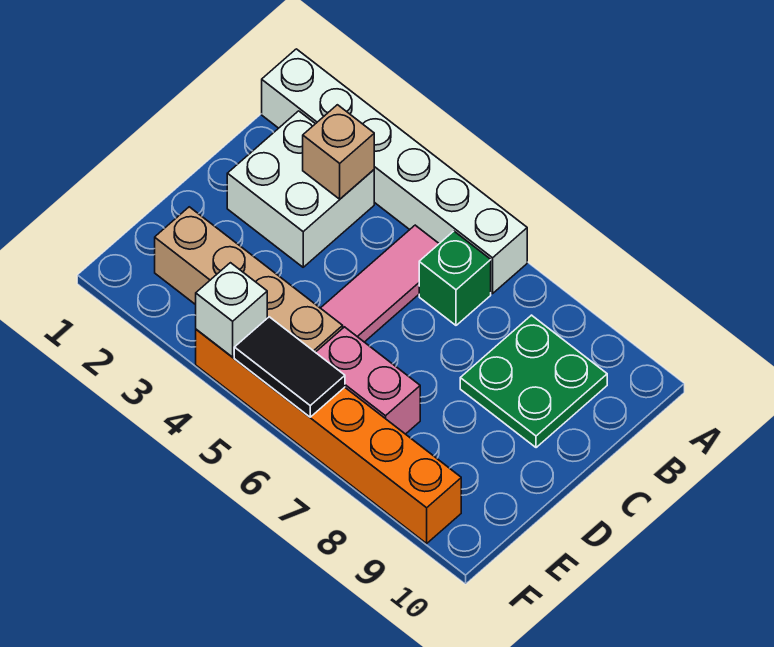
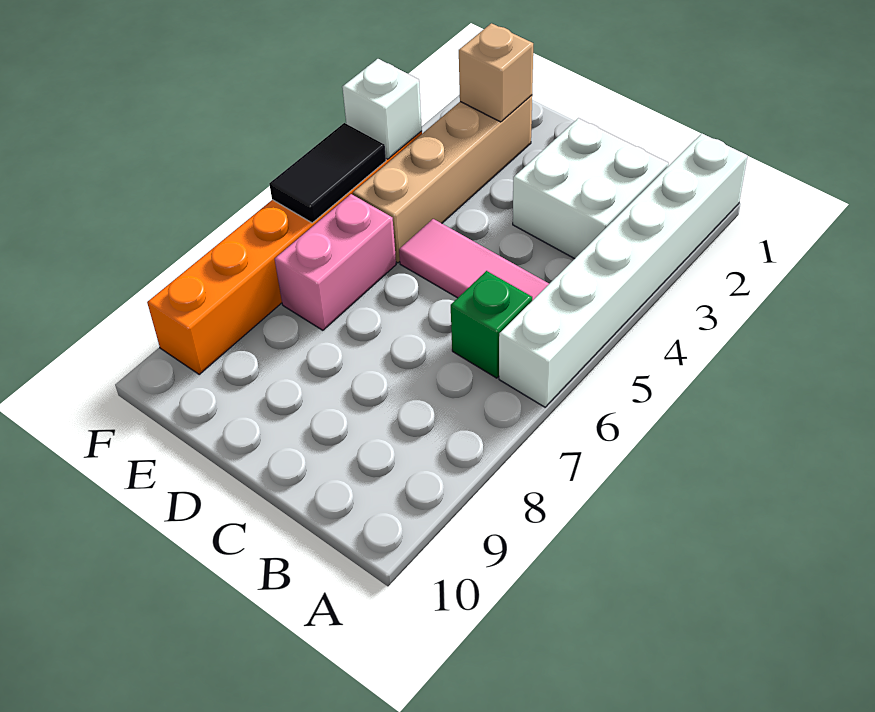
tan 1x1 brick [303,105,374,199] -> tan 1x1 brick moved to [459,23,533,122]
green 2x2 plate [460,315,607,448] -> none

